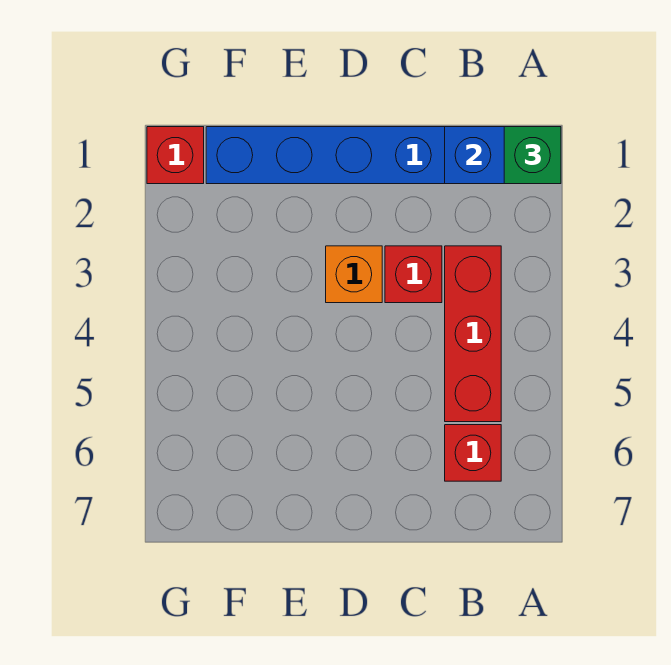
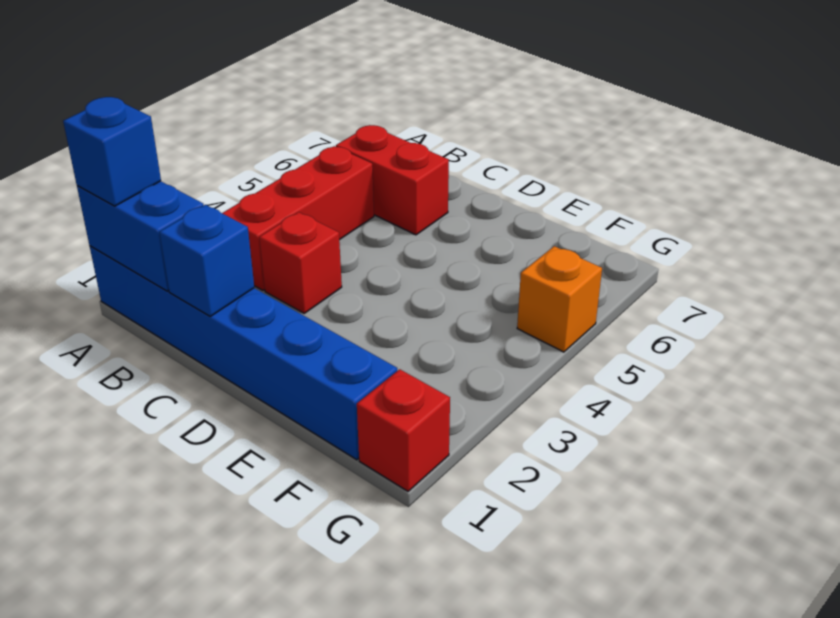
green 1x1 brick [504,127,561,184] -> blue 1x1 brick [63,97,161,206]
red 1x1 brick [445,425,501,481] -> red 1x2 brick [336,125,449,235]
none -> blue 1x1 brick [159,205,254,316]
orange 1x1 brick [326,246,382,303] -> orange 1x1 brick moved to [517,246,602,352]

